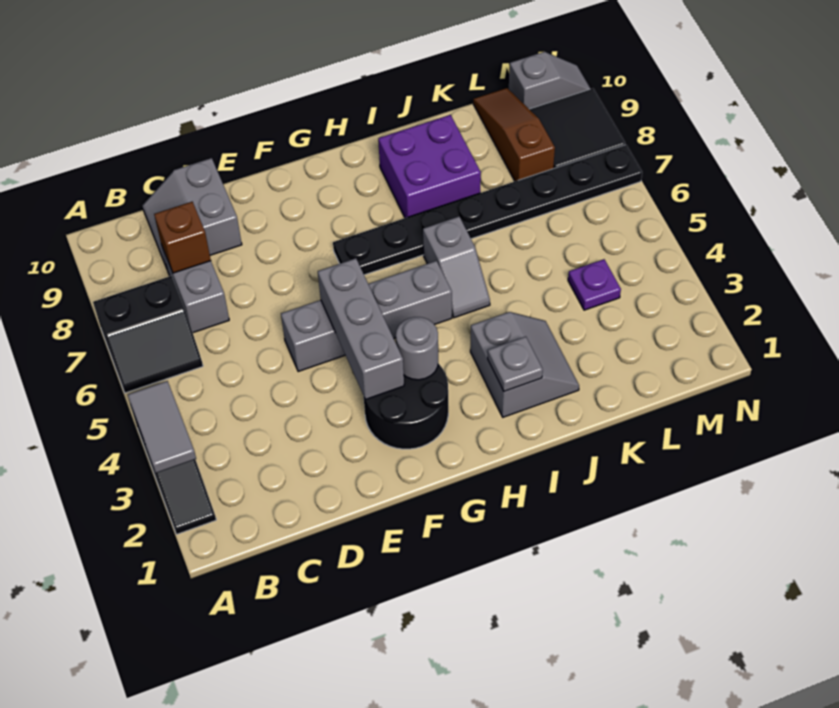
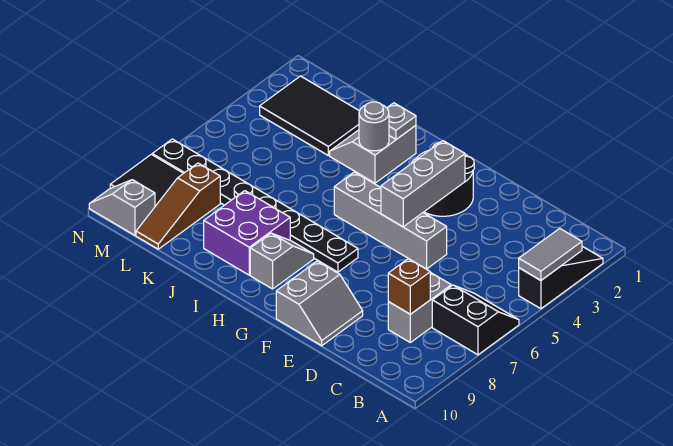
grey 2x2 slope [142,158,242,266] -> grey 2x2 slope moved to [276,261,363,346]
grey 1x1 round brick [396,317,438,380] -> grey 1x1 round brick moved to [359,102,389,151]
grey 1x2 slope [423,216,490,318] -> grey 1x2 slope moved to [250,233,314,289]
none -> black 2x3 tile [260,76,359,155]
purple 1x1 plate [568,259,621,310] -> none

